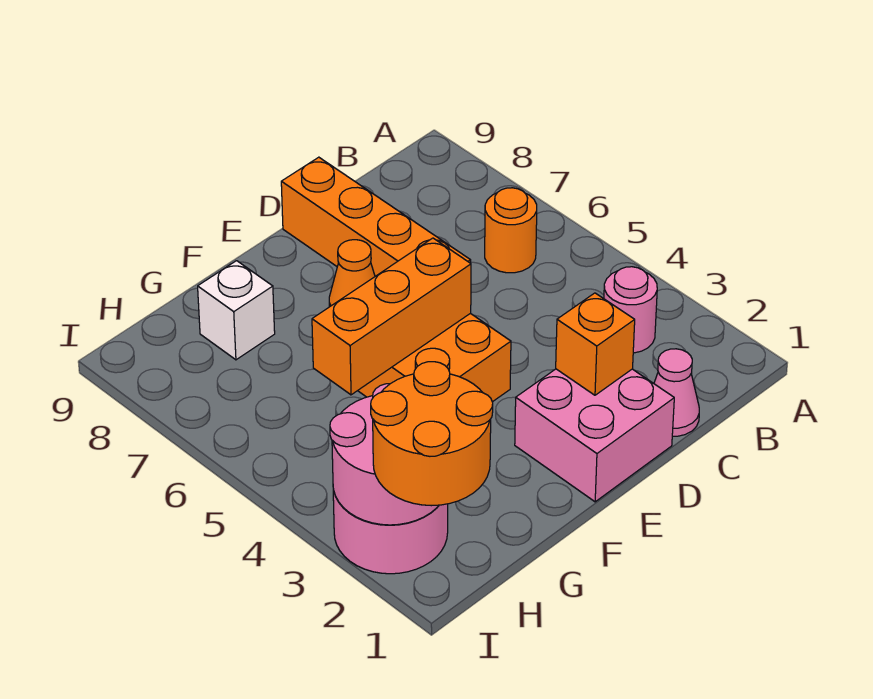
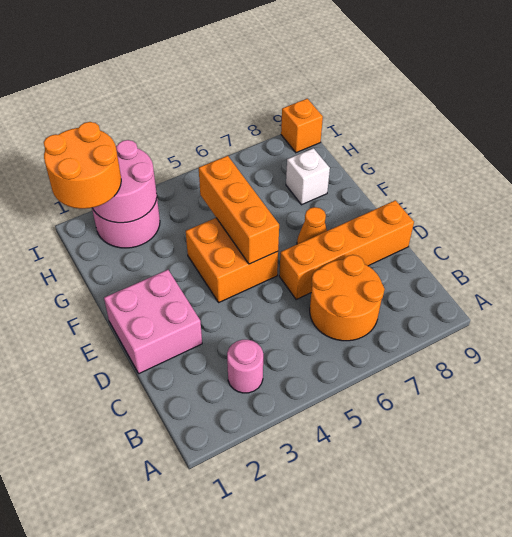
orange 1x1 round brick [485,188,537,273] -> orange 2x2 round brick [310,255,385,341]
pink 1x1 cone [654,349,699,436] -> none
orange 1x1 brick [556,293,635,395] -> orange 1x1 brick moved to [281,99,323,153]

